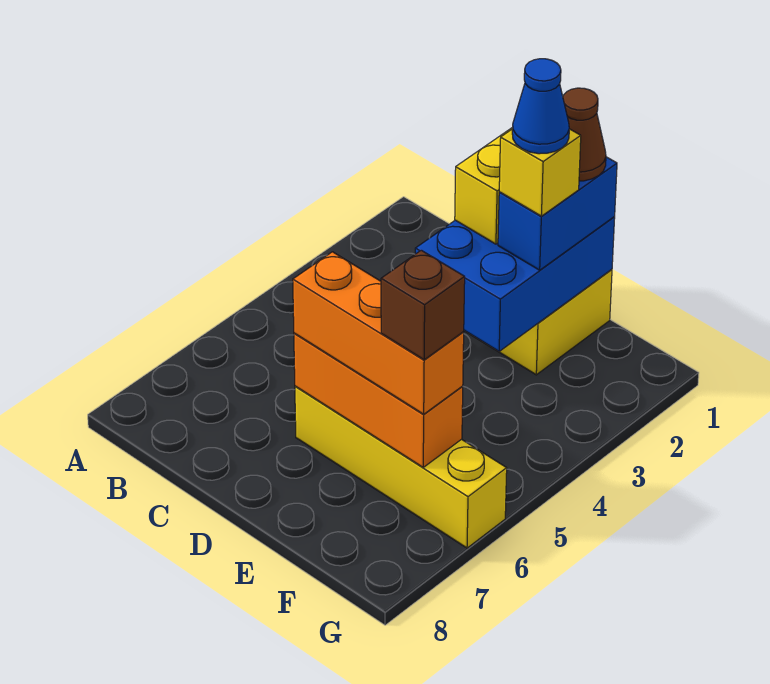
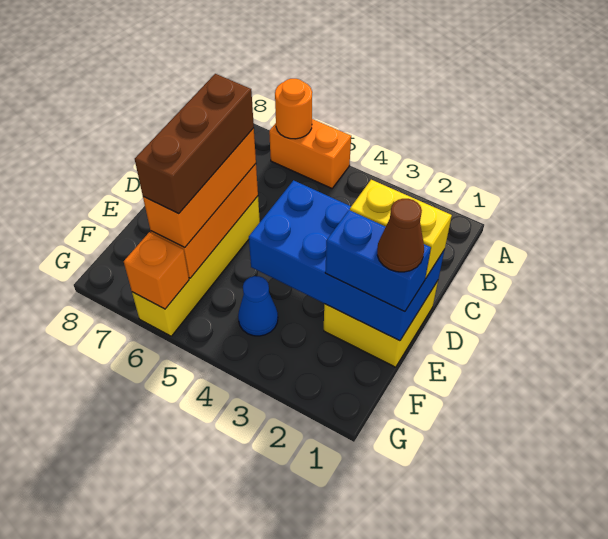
none -> orange 1x2 brick [269,119,351,188]
none -> orange 1x1 round brick [275,79,312,139]
blue 2x3 brick [415,217,615,351] -> blue 2x4 brick [249,180,444,341]
yellow 1x1 brick [499,129,581,216] -> none
blue 1x1 cone [512,59,569,154] -> blue 1x1 cone moved to [238,276,278,336]
brown 1x1 brick [381,250,465,360] -> brown 1x3 brick [135,74,254,214]
none -> orange 1x1 brick [124,232,189,309]

